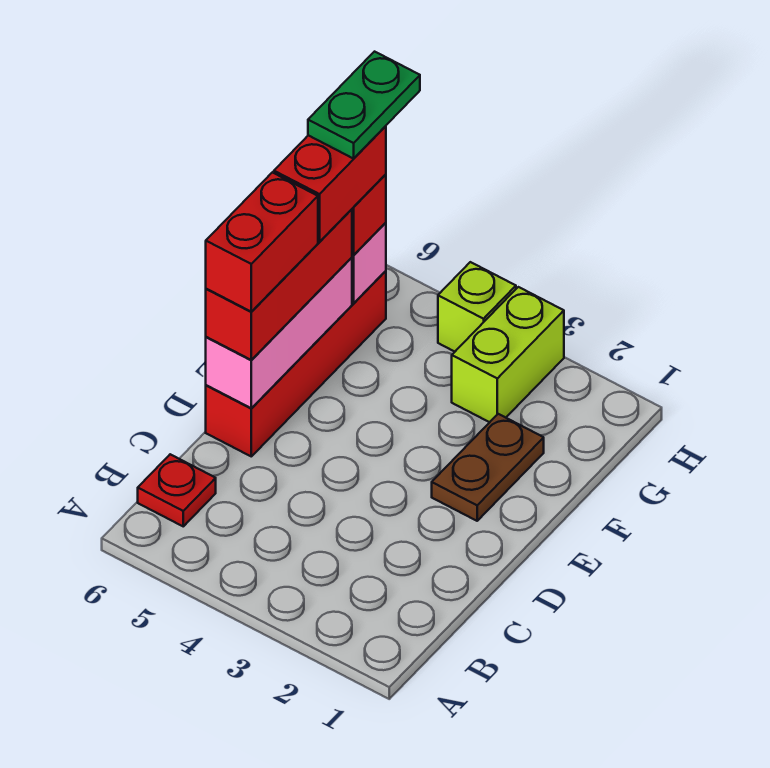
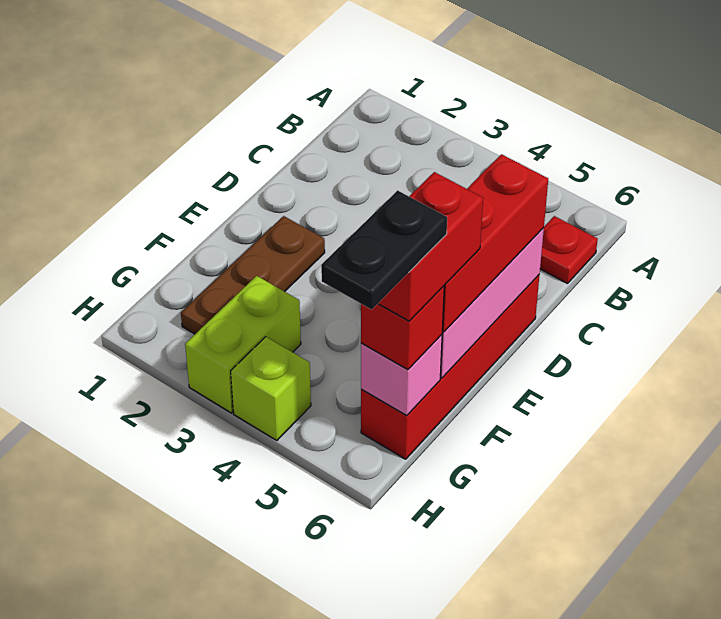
red 1x2 brick [206,172,318,312] -> none
brown 1x2 plate [432,414,544,521] -> brown 1x3 plate [181,216,325,334]
green 1x2 plate [308,52,420,159] -> black 1x2 plate [321,190,447,310]

